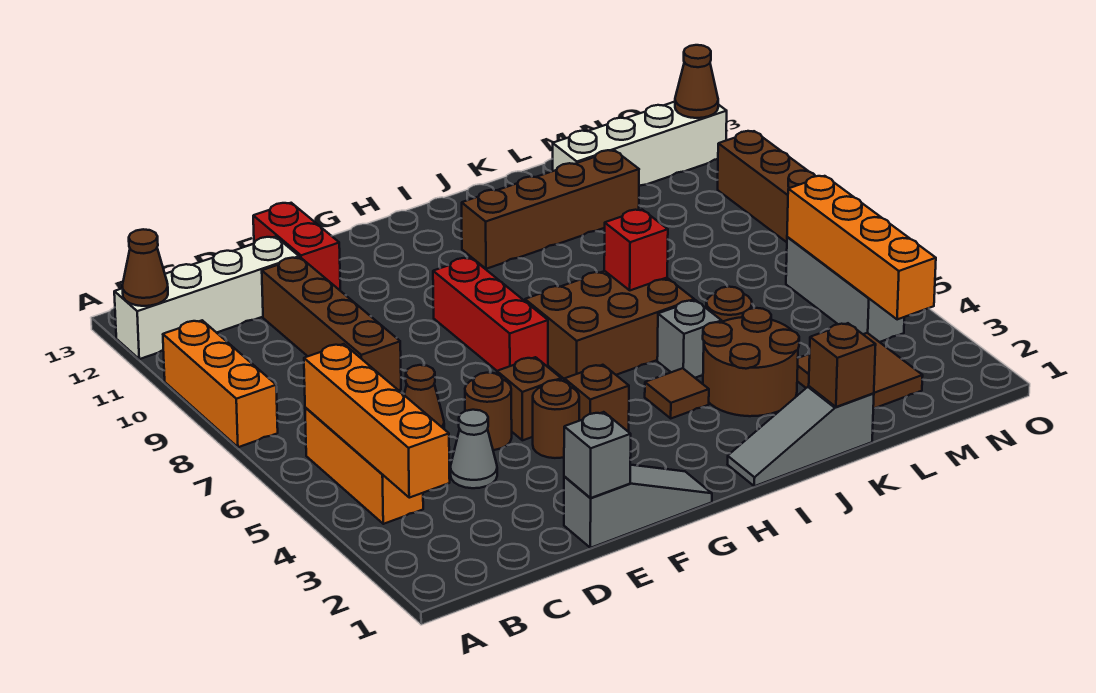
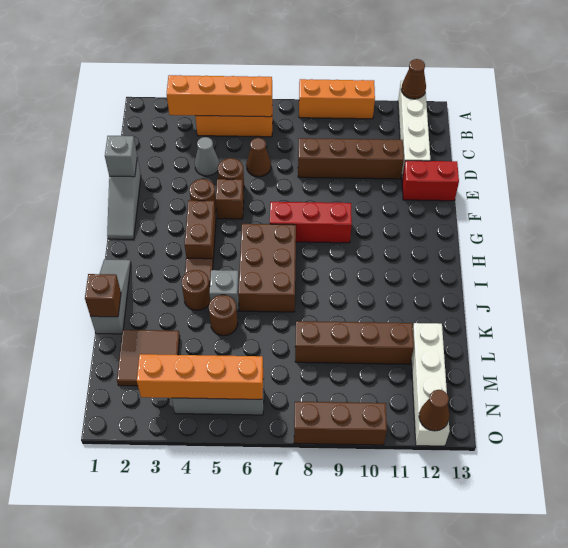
brown 1x1 brick [564,365,629,432] -> brown 1x2 brick [185,200,216,259]
brown 1x4 brick [462,150,639,269] -> brown 1x4 brick turned to [295,321,414,364]
brown 2x2 round brick [703,308,799,416] -> brown 1x1 round brick [181,270,210,310]
red 1x1 brick [604,210,668,290] -> none

